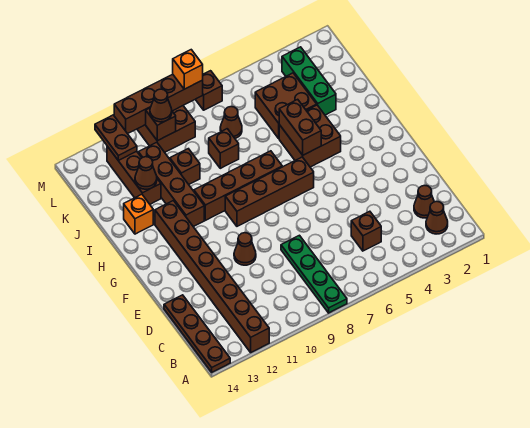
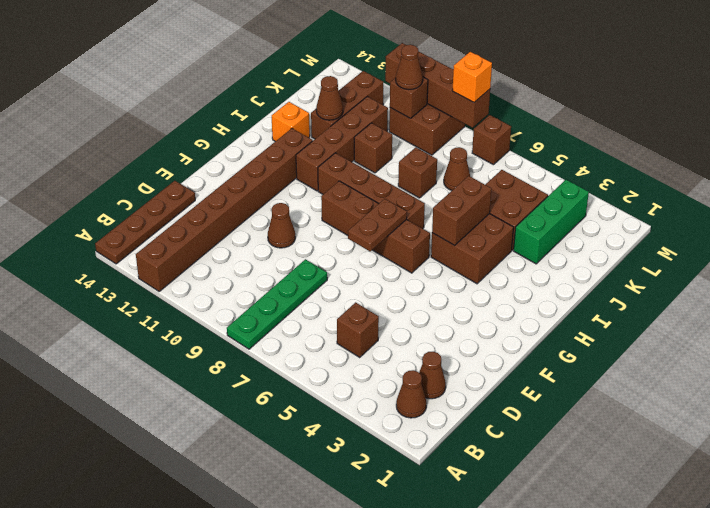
brown 1x2 plate [95,115,137,160] -> brown 1x2 plate moved to [348,199,407,251]

